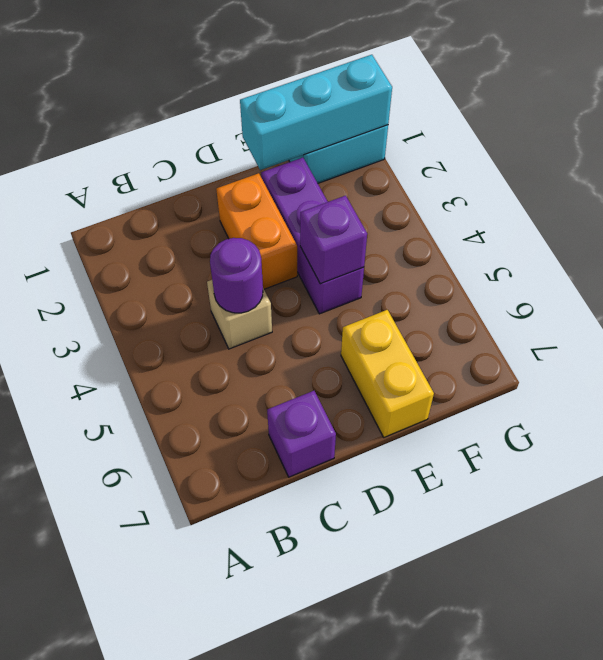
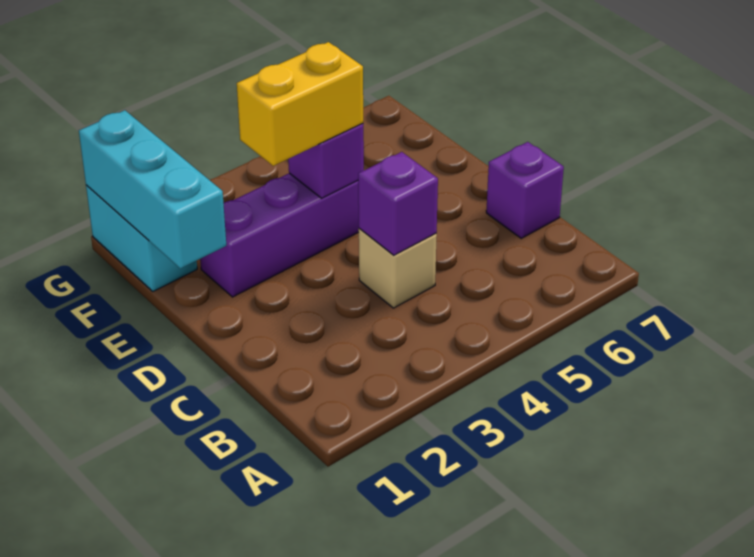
purple 1x1 round brick [210,238,263,313] -> purple 1x1 brick [358,152,438,255]
orange 1x2 brick [216,173,297,289] -> none
yellow 1x2 brick [341,310,434,437] -> yellow 1x2 brick moved to [237,42,363,166]

